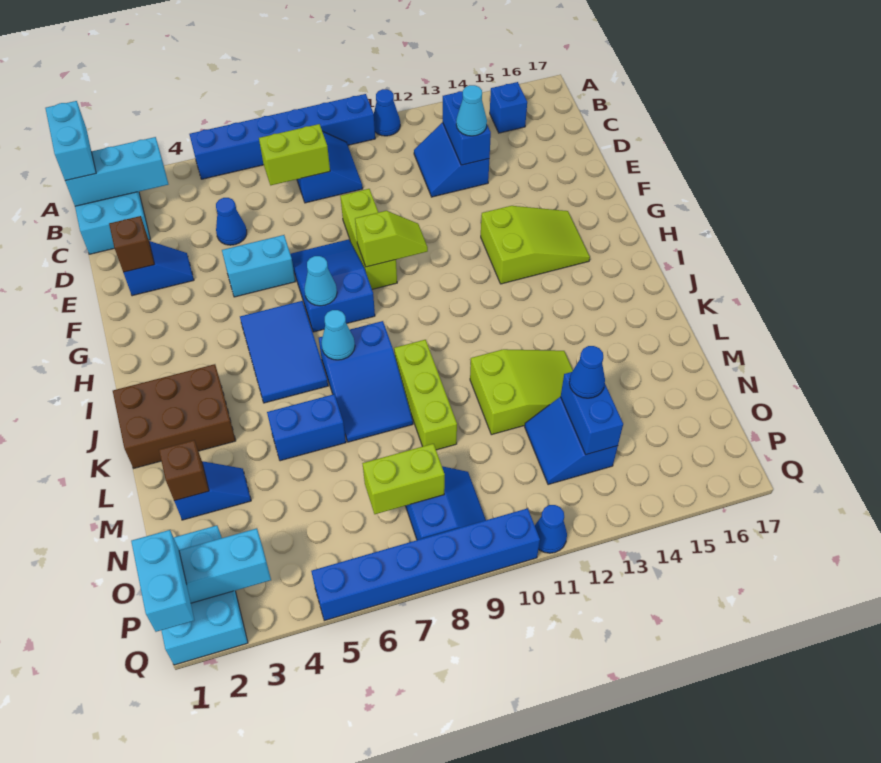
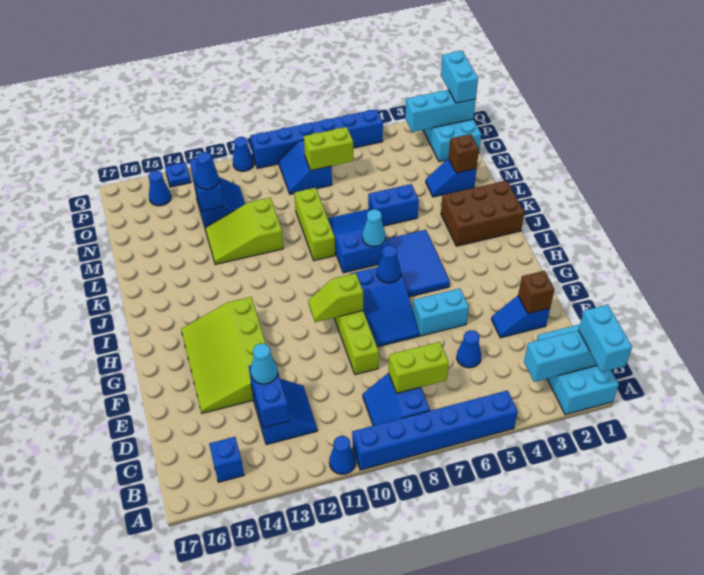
lime 2x3 slope [481,206,590,284] -> lime 3x4 slope [181,297,266,413]
cyan 1x1 cone [304,256,337,306] -> blue 1x1 cone [377,245,401,283]
none -> blue 1x1 cone [149,171,171,206]
none -> blue 1x1 plate [165,162,191,187]

